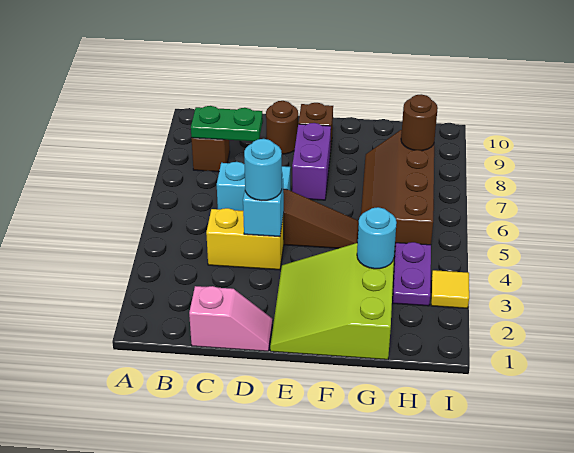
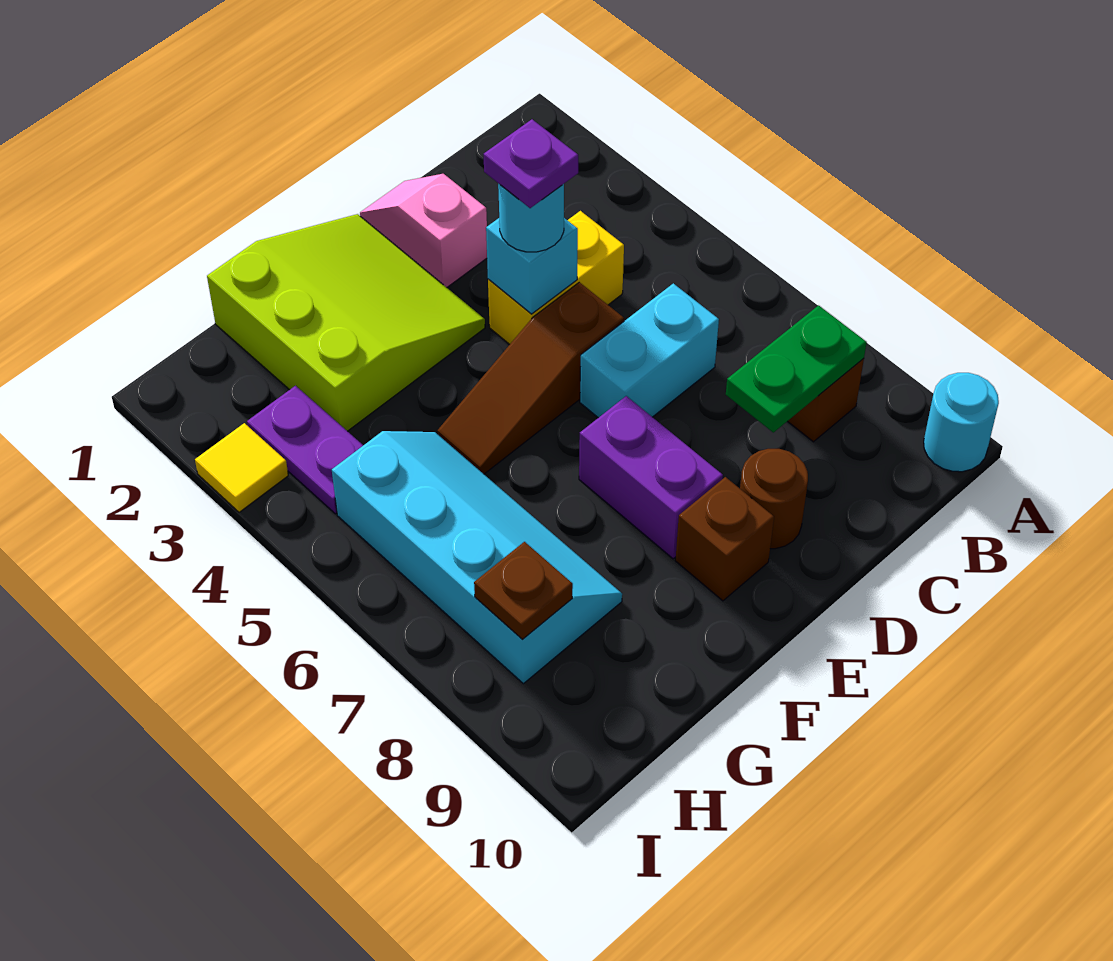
pink 1x2 slope [189,286,272,351] -> pink 1x2 slope turned to [360,174,487,287]
none -> purple 1x1 plate [483,119,578,208]
cyan 1x1 round brick [357,207,397,269] -> cyan 1x1 round brick moved to [924,373,999,472]
brown 2x4 slope [361,130,434,252] -> cyan 2x4 slope [332,431,622,684]
brown 1x1 round brick [401,94,438,151] -> brown 1x1 plate [474,542,573,639]

